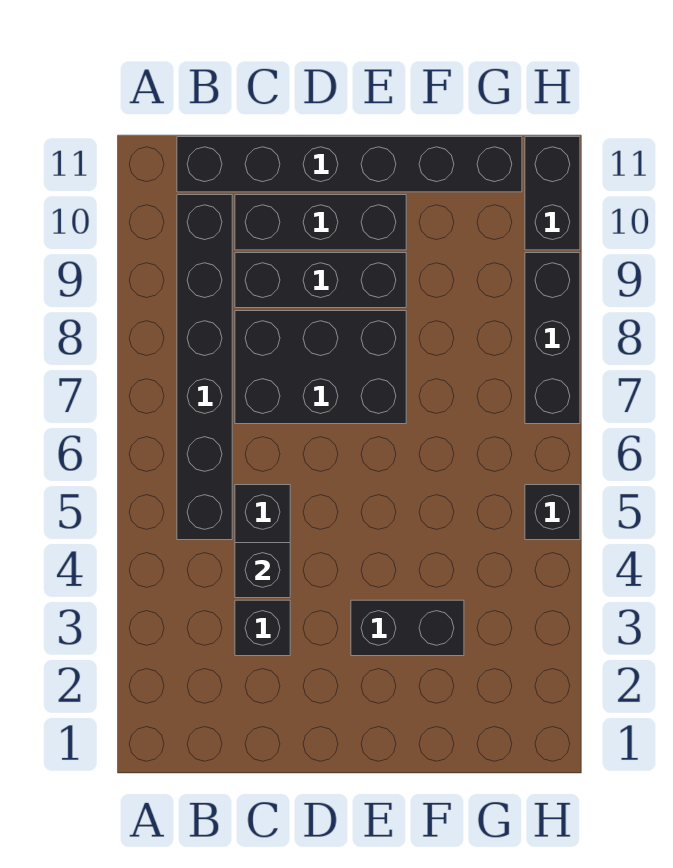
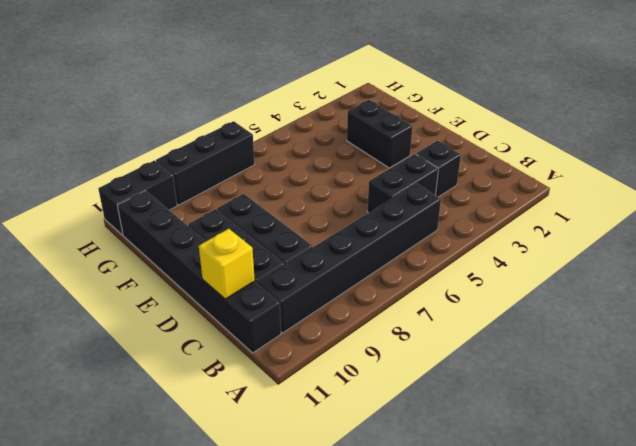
black 1x1 brick [235,543,290,598] -> none
black 2x3 brick [235,311,406,424] -> none
none -> yellow 1x1 brick [199,229,255,299]
black 1x1 brick [525,485,580,540] -> none

